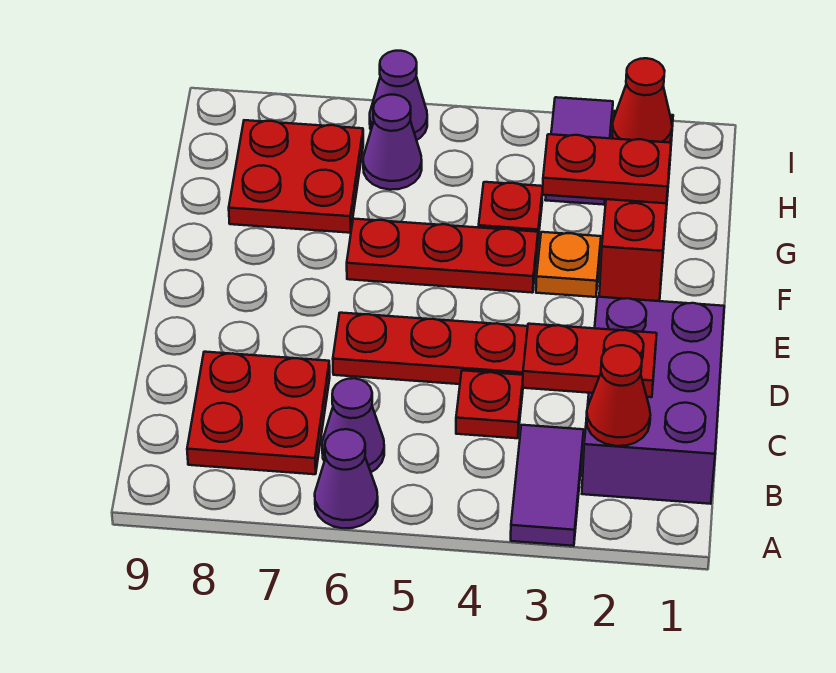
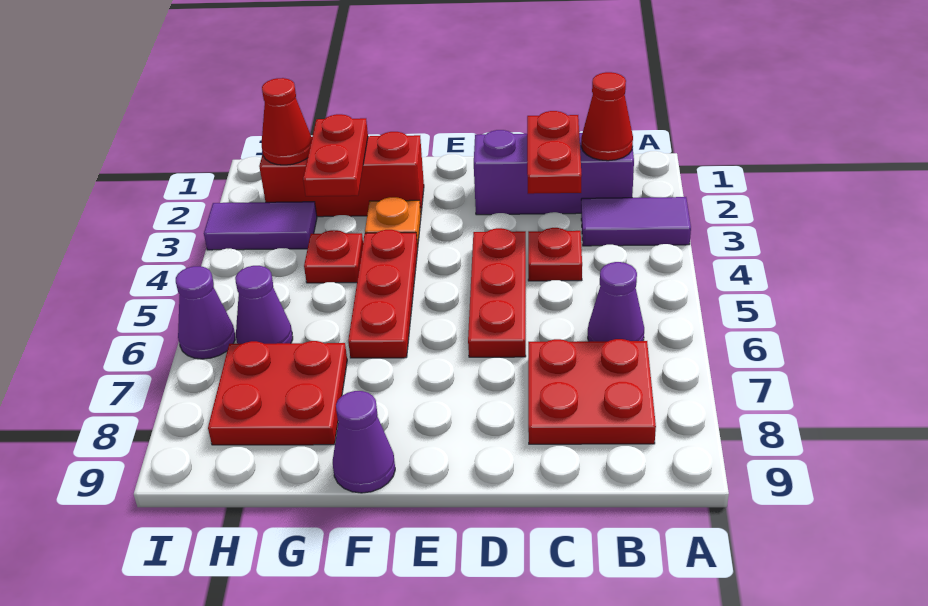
purple 1x1 cone [315,429,378,528] -> purple 1x1 cone moved to [333,391,395,493]
purple 2x3 brick [582,297,724,504] -> purple 1x3 brick [474,130,634,215]

